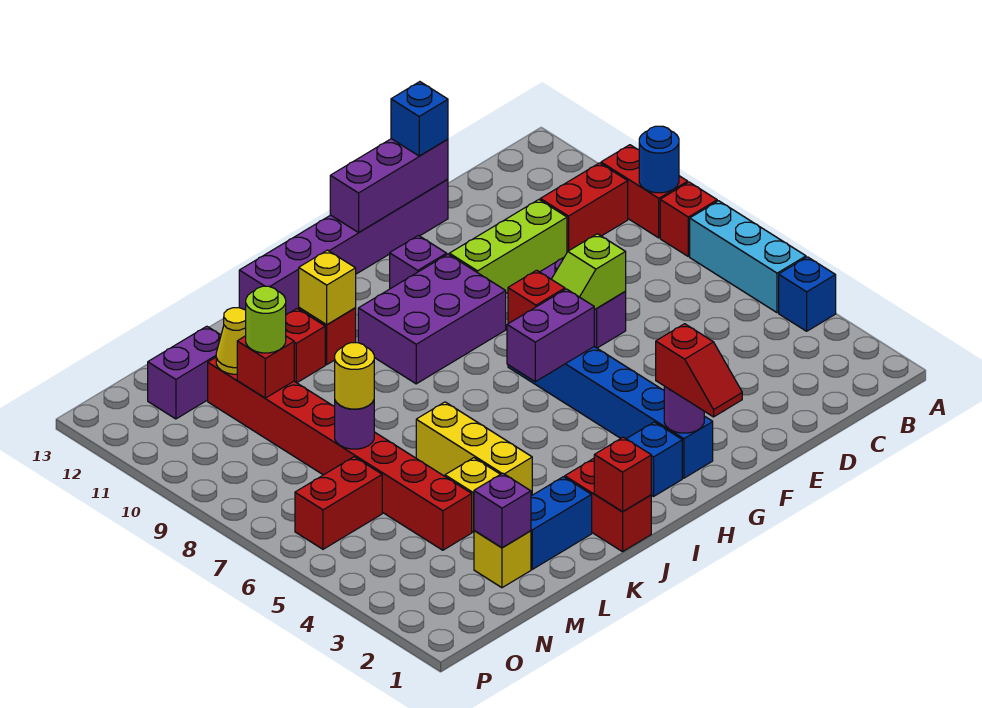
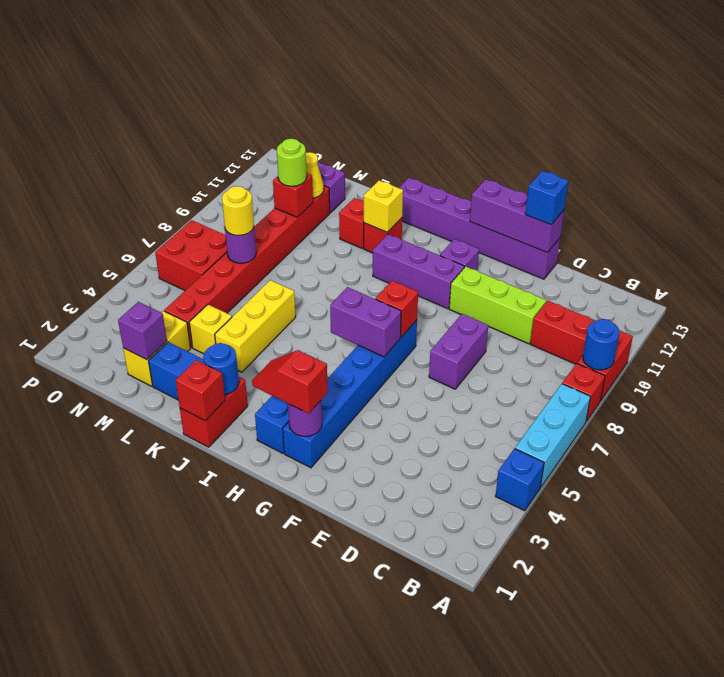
lime 1x2 slope [552,234,626,310] -> none
red 1x2 slope [656,324,742,417] -> red 1x2 slope turned to [252,350,328,413]
purple 2x3 brick [358,254,506,384] -> purple 1x3 brick [373,234,464,309]
none -> blue 1x1 round brick [204,343,239,394]
yellow 1x1 brick [474,530,531,588] -> yellow 1x2 brick [123,311,191,386]
red 1x2 brick [295,457,382,549] -> red 2x2 brick [155,220,227,290]

